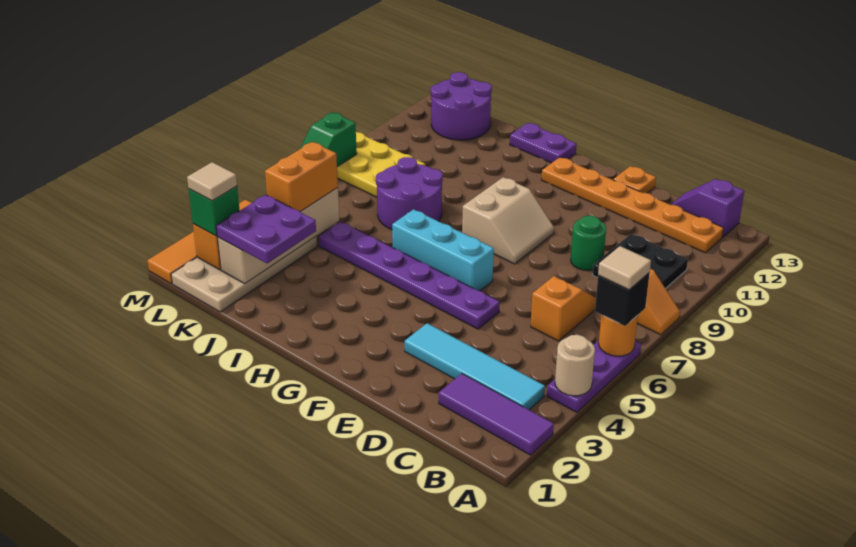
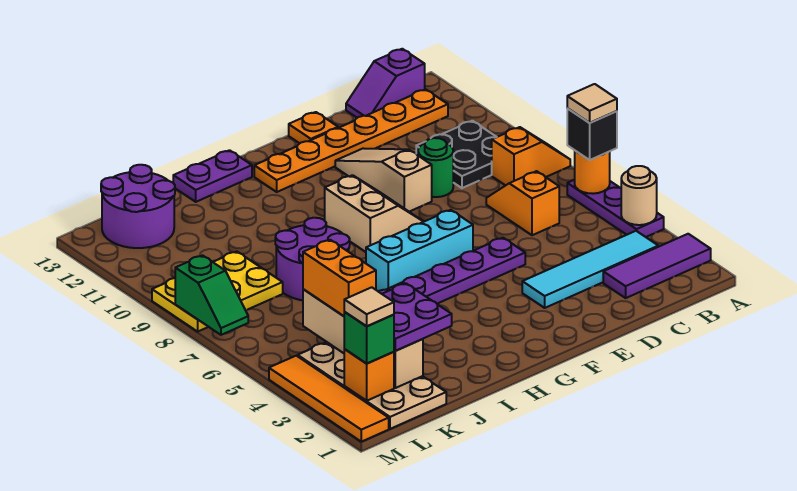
none -> tan 1x3 slope [335,148,432,212]

